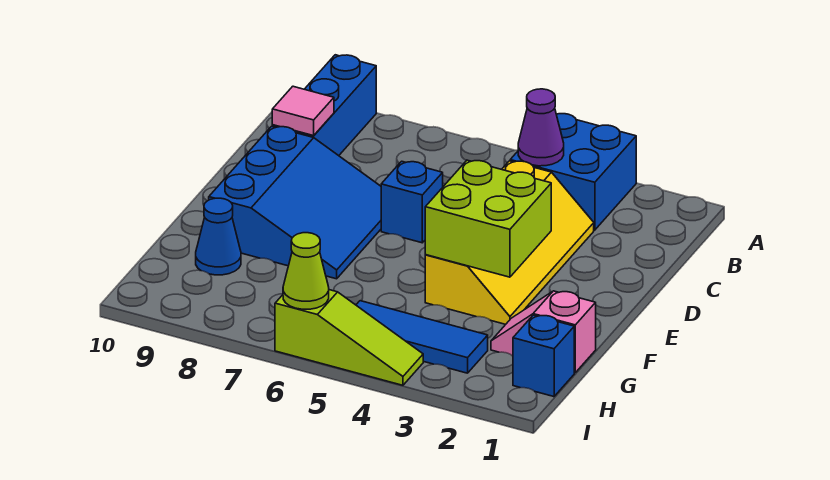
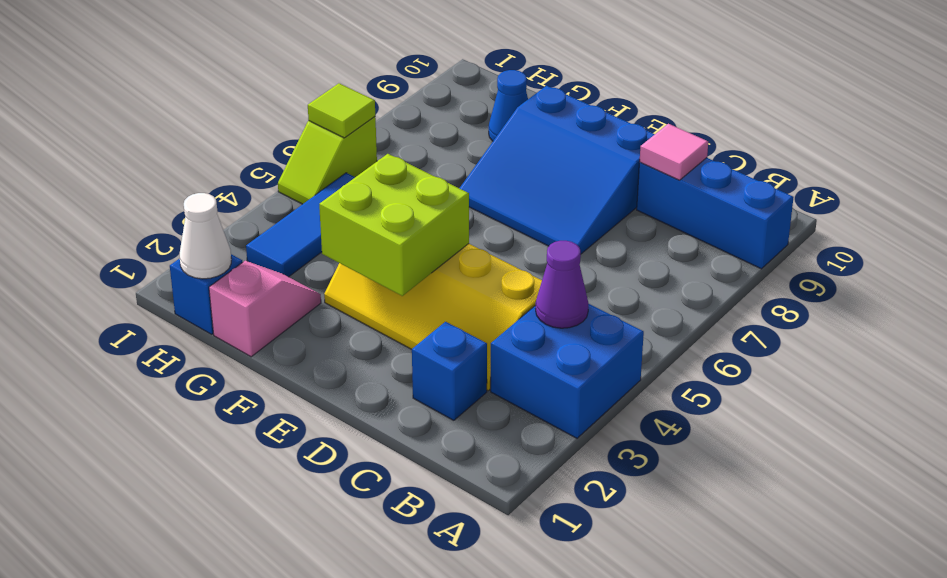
blue 1x1 brick [381,161,443,243] -> blue 1x1 brick moved to [412,322,487,420]
none -> white 1x1 cone [180,193,231,279]
lime 1x3 slope [275,290,423,385] -> lime 1x2 slope [278,117,377,204]
lime 1x1 cone [283,233,329,309] -> lime 1x1 tile [308,83,375,138]

